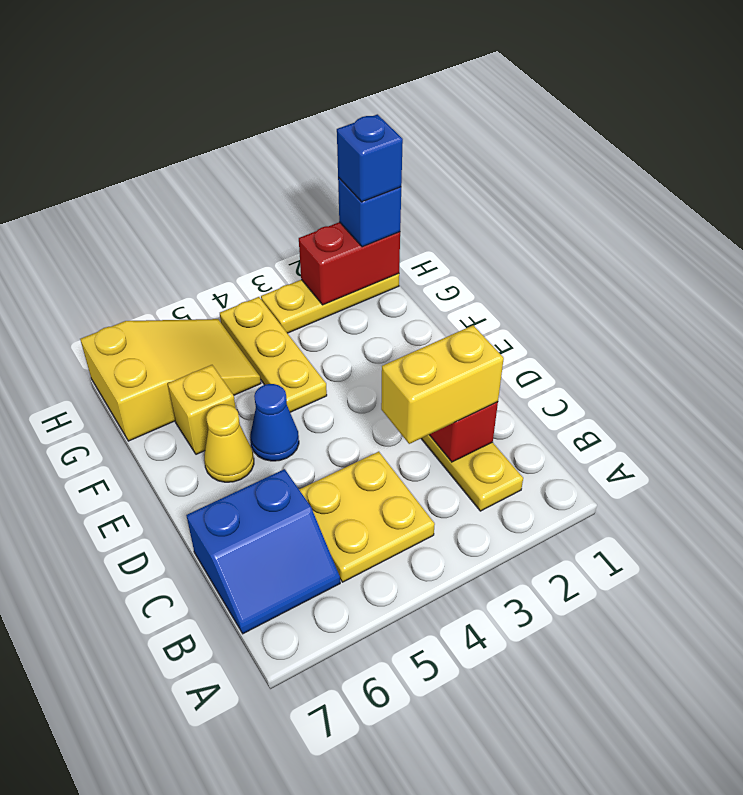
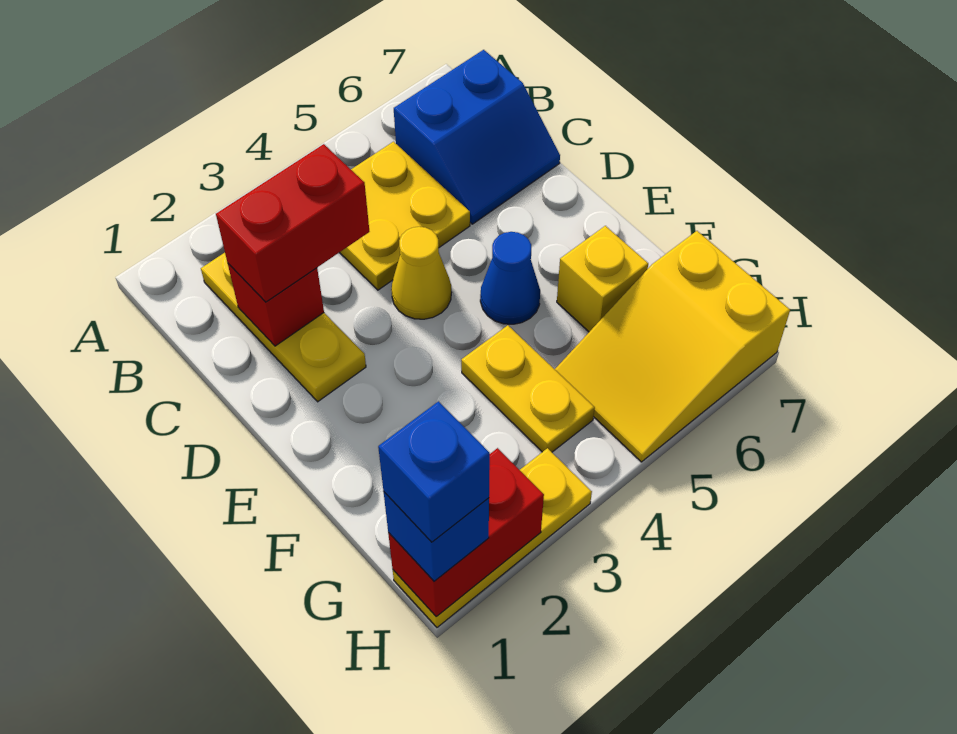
blue 2x2 slope [186,469,340,634] -> blue 2x2 slope turned to [394,50,560,224]
yellow 1x2 brick [381,325,504,444] -> red 1x2 brick [216,144,369,302]
yellow 1x1 cone [204,405,254,482] -> yellow 1x1 cone moved to [391,227,452,319]
yellow 1x3 plate [220,297,327,412] -> yellow 1x2 plate [461,325,595,452]

